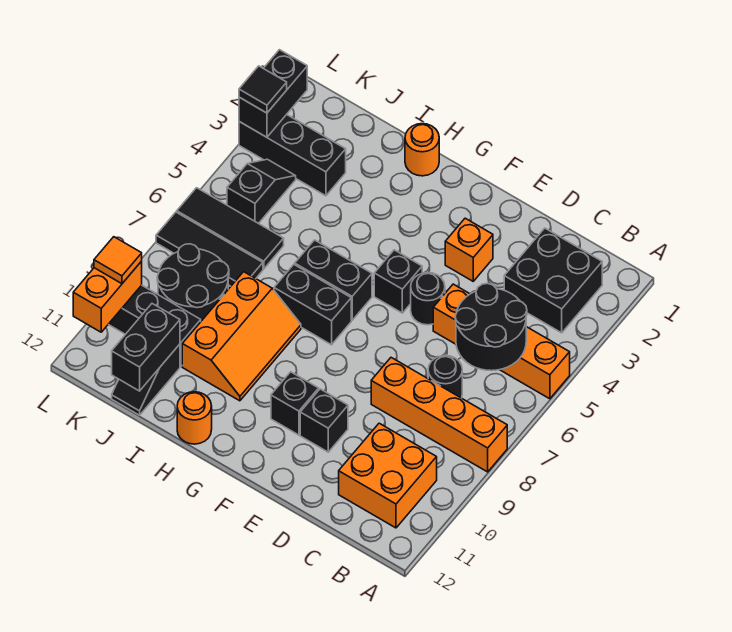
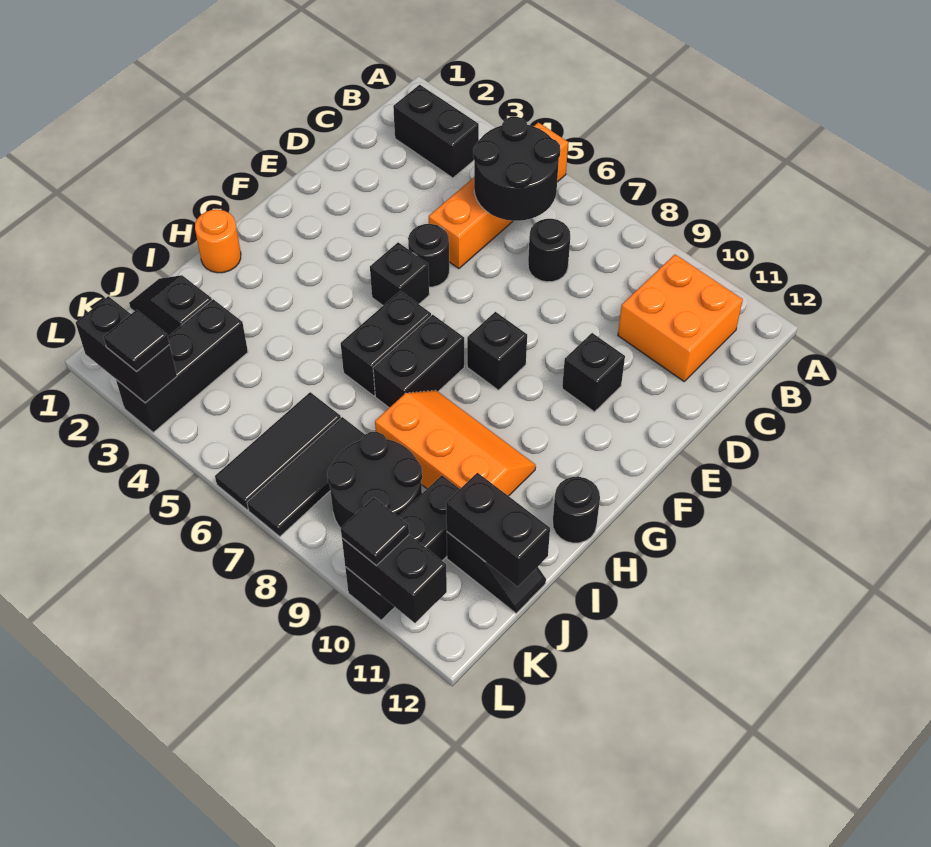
orange 1x4 brick [371,358,507,472] -> none
black 2x2 brick [504,228,602,333] -> black 1x2 brick [393,85,479,178]
orange 1x1 brick [445,218,493,281] -> none
black 1x1 brick [271,372,319,435] -> black 1x1 brick moved to [467,312,527,390]
orange 1x1 round brick [177,392,212,444] -> black 1x1 round brick [553,477,600,543]
black 1x2 slope [227,159,296,224] -> black 1x2 slope moved to [129,275,212,336]
orange 1x2 brick [73,261,142,332] -> black 1x2 brick [342,535,447,623]
orange 1x1 tile [94,237,142,284] -> black 1x1 tile [341,497,409,566]

